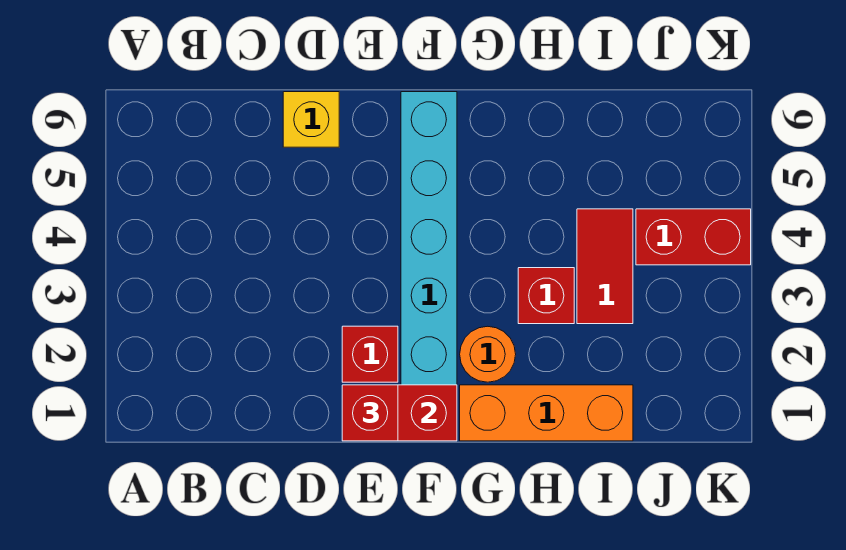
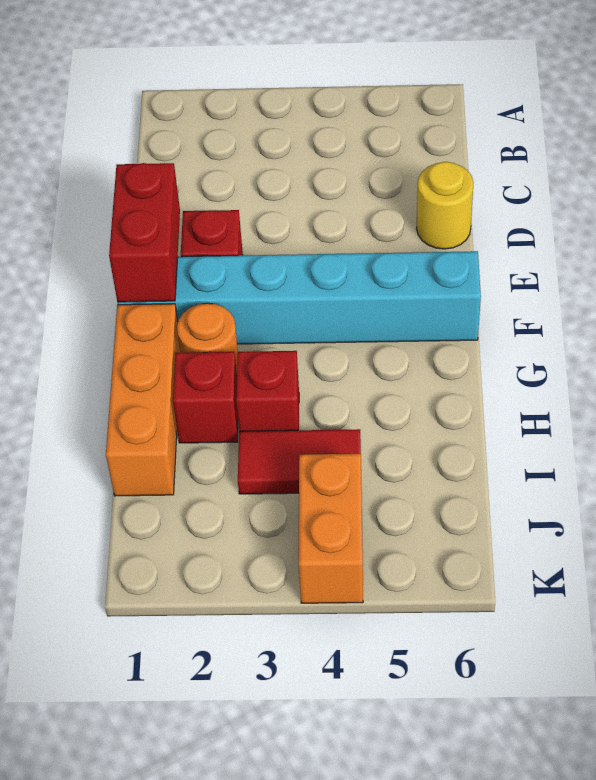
yellow 1x1 brick [283,92,339,147] -> yellow 1x1 round brick [417,162,474,249]
red 1x1 brick [342,385,398,441] -> red 1x1 brick moved to [173,352,238,443]
red 1x2 brick [636,209,751,265] -> orange 1x2 brick [299,454,363,603]

